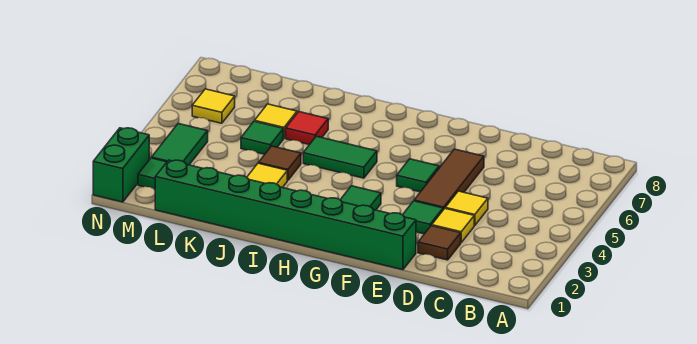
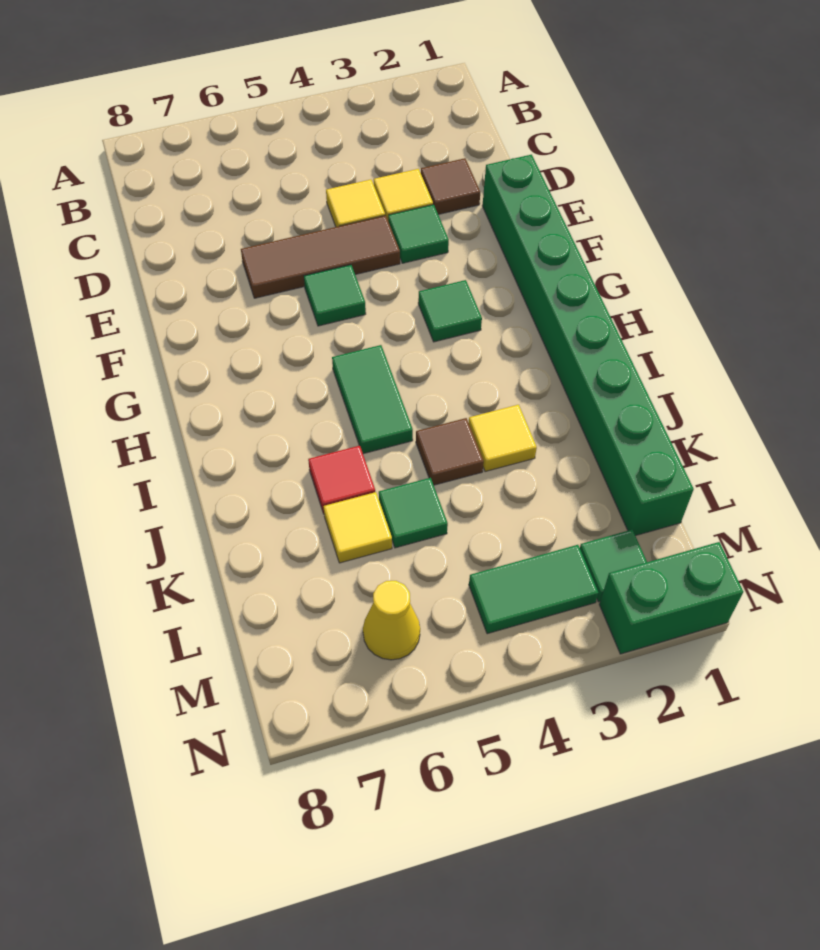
yellow 1x1 tile [192,89,235,123] -> yellow 1x1 cone [363,581,420,660]

